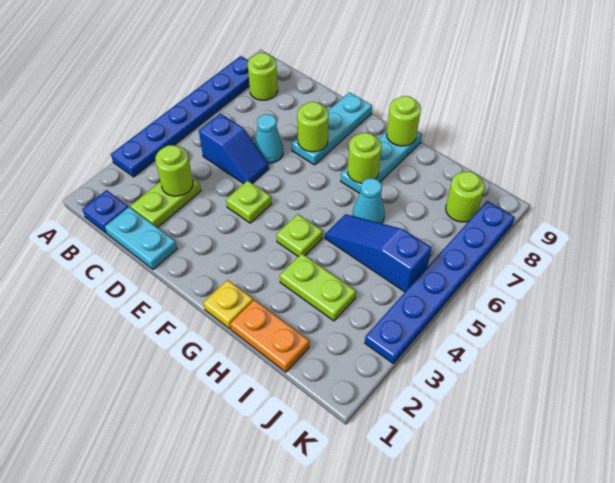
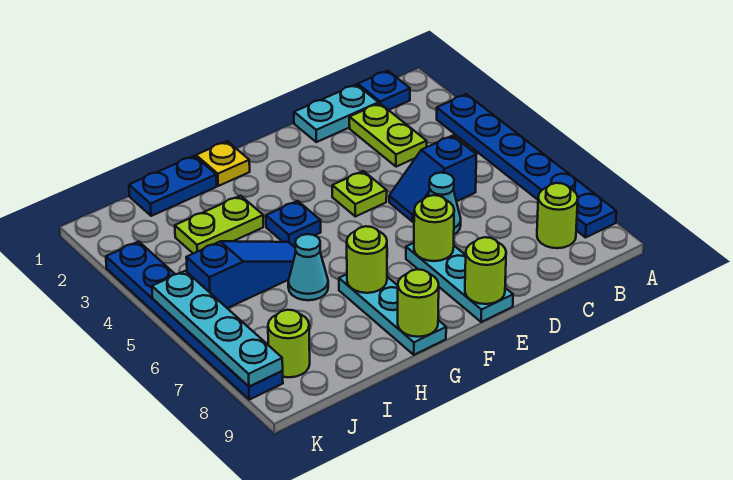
lime 1x1 round brick [155,145,193,196] -> lime 1x1 round brick moved to [465,237,506,304]
lime 1x1 plate [276,214,323,257] -> blue 1x1 plate [266,201,321,245]
orange 1x2 plate [230,300,309,372] -> blue 1x2 plate [129,156,217,216]
none -> cyan 1x4 plate [152,271,283,386]

